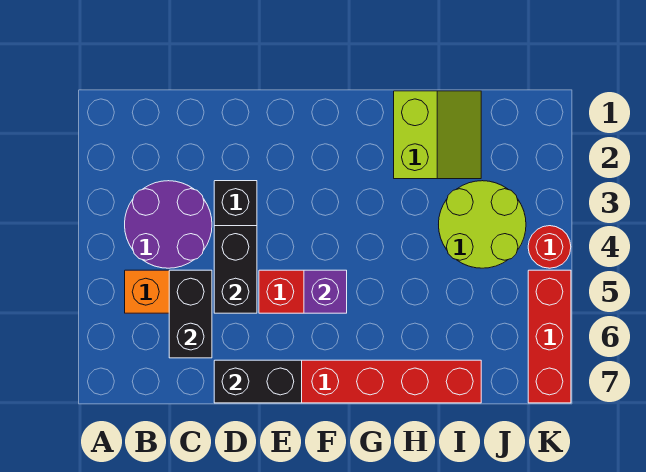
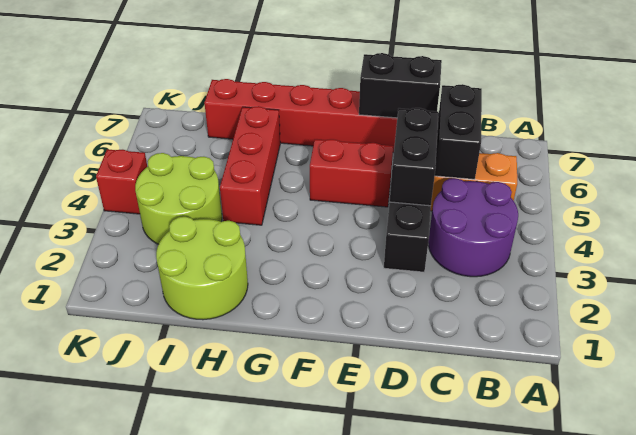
purple 1x1 brick [304,270,347,313] -> none
lime 2x2 slope [394,91,481,179] -> lime 2x2 round brick [156,217,248,320]
red 1x1 round brick [528,226,571,268] -> red 1x1 brick [96,149,147,214]
red 1x3 brick [528,270,571,403] -> red 1x3 brick moved to [220,106,280,225]

